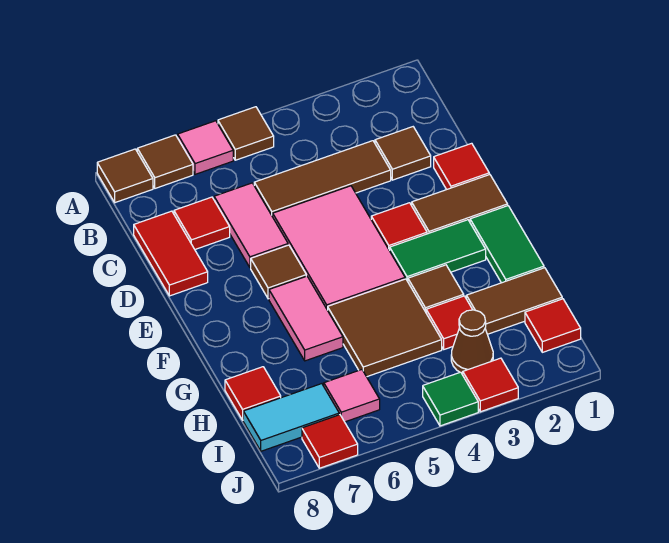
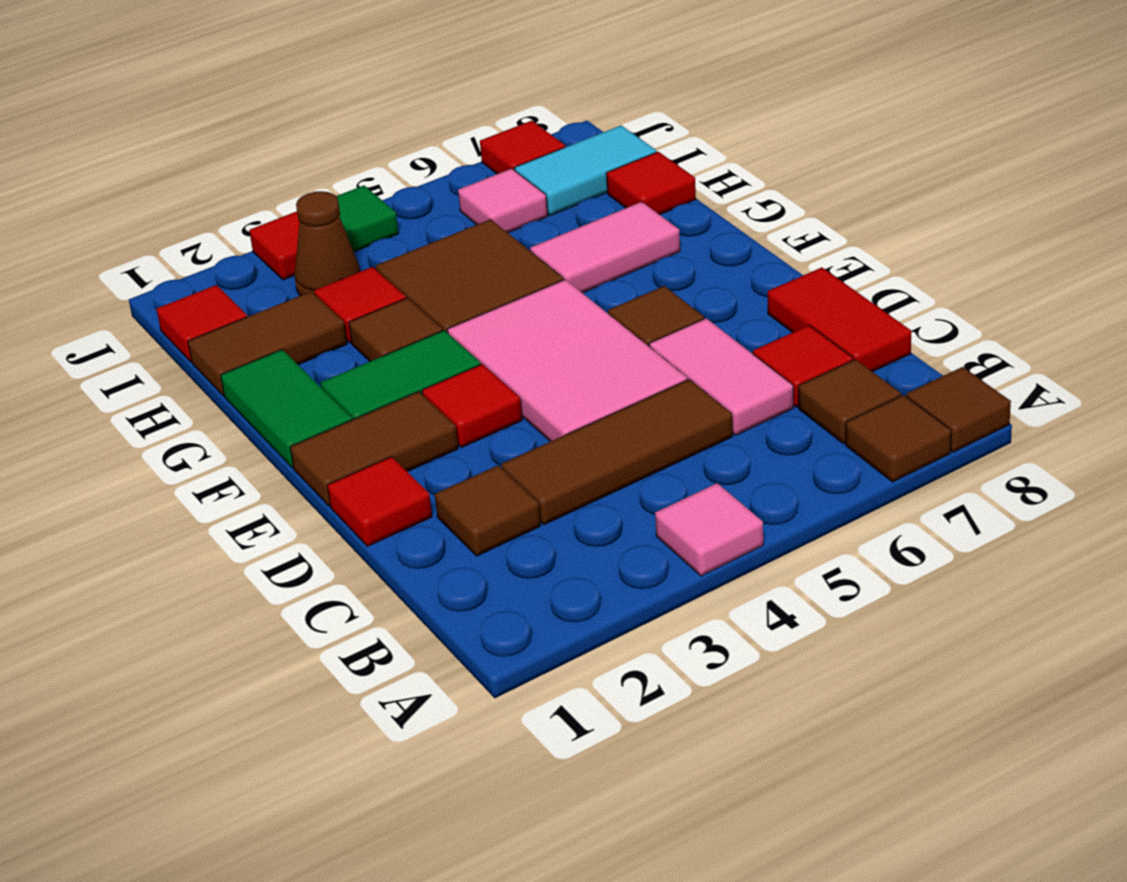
brown 1x1 tile [218,107,274,160] -> brown 1x1 tile moved to [798,359,901,444]
pink 1x1 tile [178,121,233,174] -> pink 1x1 tile moved to [655,483,763,576]
pink 1x2 tile [269,276,343,361] -> pink 1x2 tile turned to [530,202,680,293]

